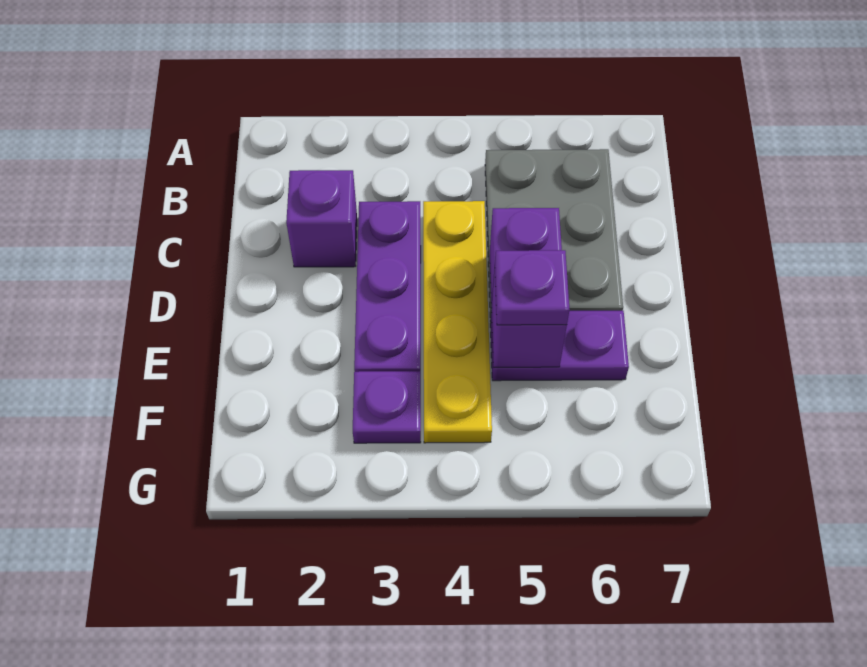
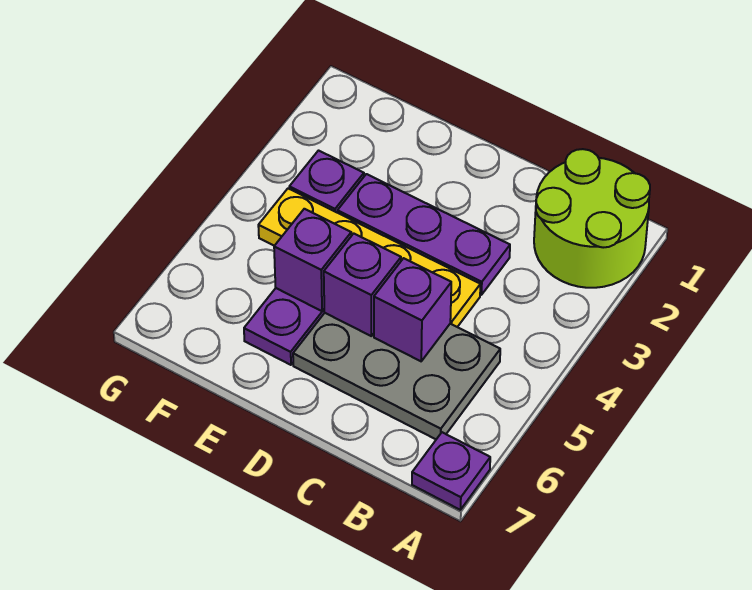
none -> lime 2x2 round brick [534,149,650,288]
purple 1x1 brick [286,170,357,267] -> purple 1x1 brick moved to [374,258,451,361]
purple 1x1 plate [495,250,570,325] -> purple 1x1 plate moved to [412,432,490,510]

